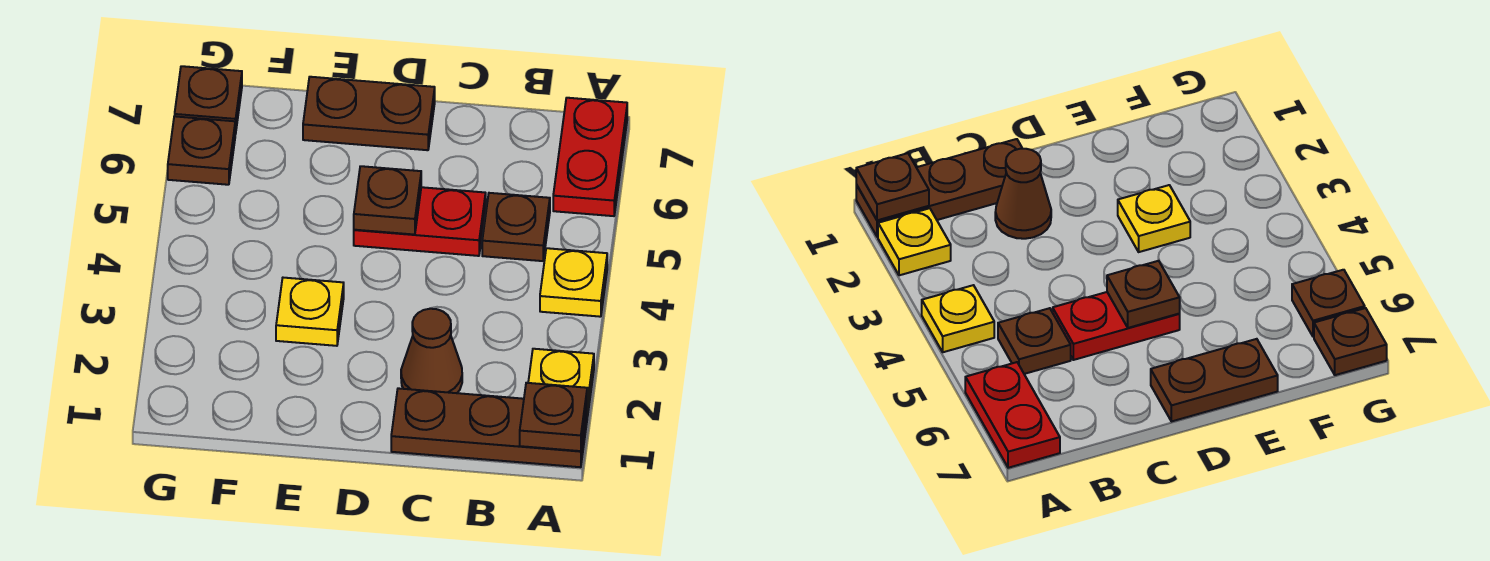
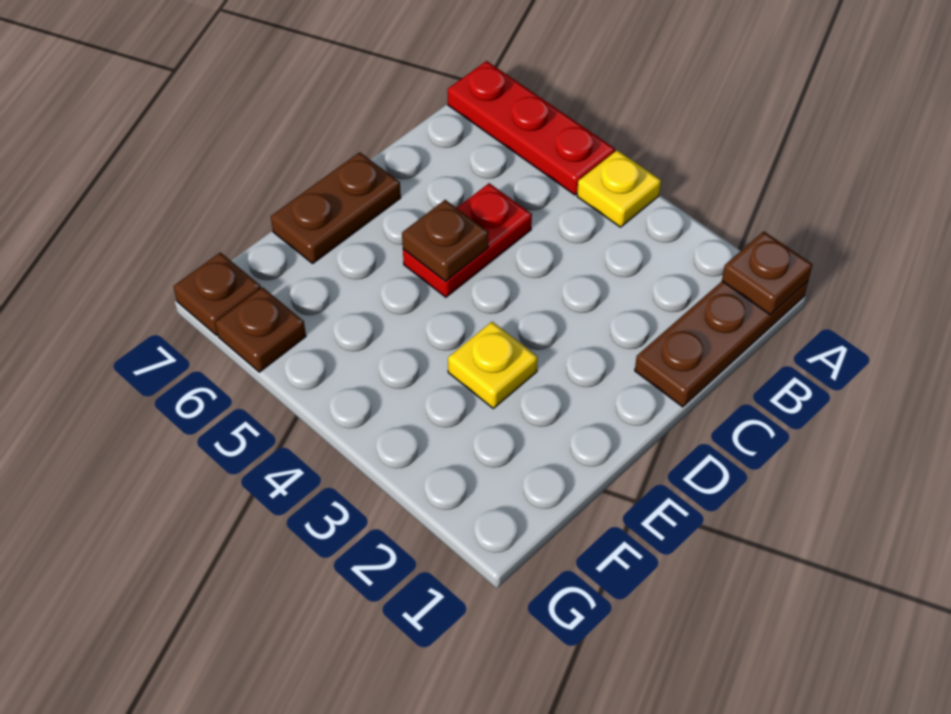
yellow 1x1 plate [528,349,594,417] -> none
red 1x2 plate [553,98,627,216] -> red 1x3 plate [448,61,615,195]
brown 1x1 plate [482,193,550,261] -> none
brown 1x1 cone [401,309,462,393] -> none

